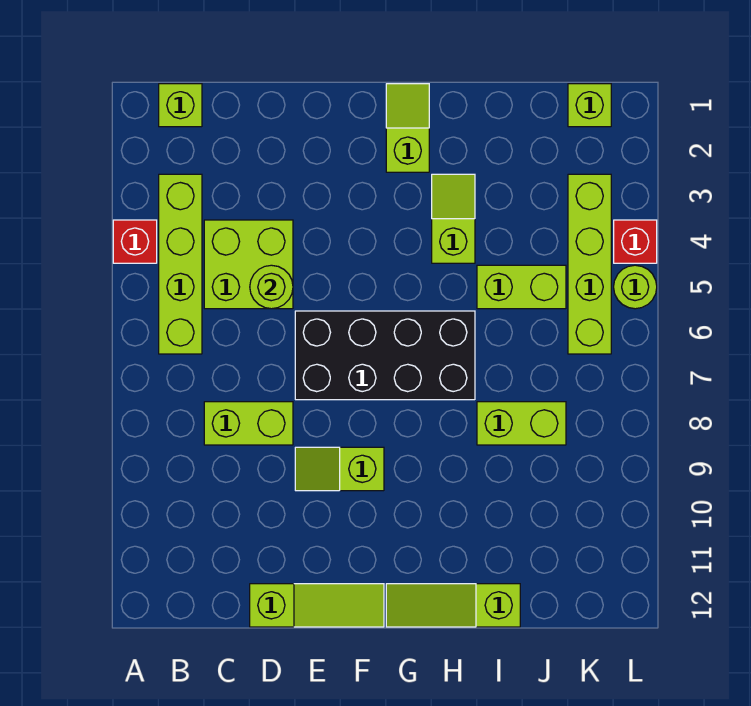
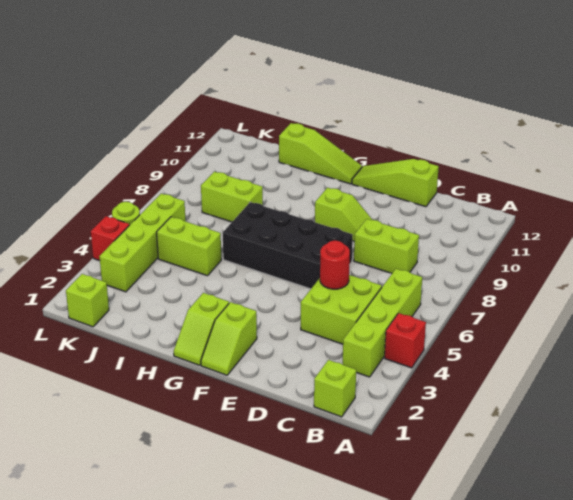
lime 1x1 round brick [250,265,293,309] -> red 1x1 round brick [320,240,350,289]
lime 1x2 slope [432,174,475,263] -> lime 1x2 slope moved to [201,302,257,375]

